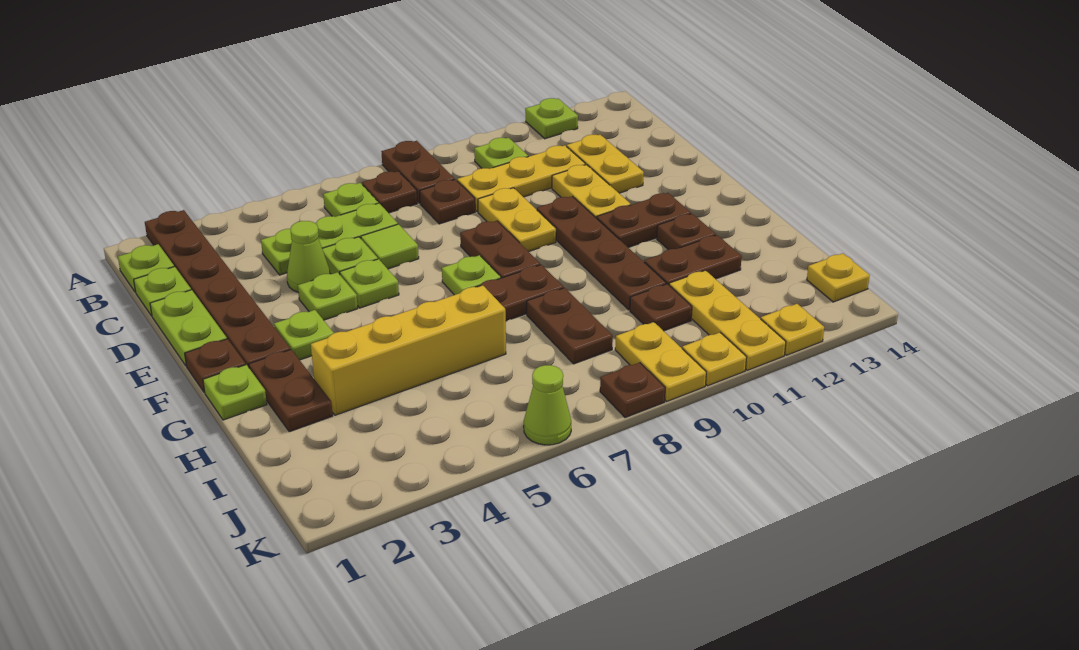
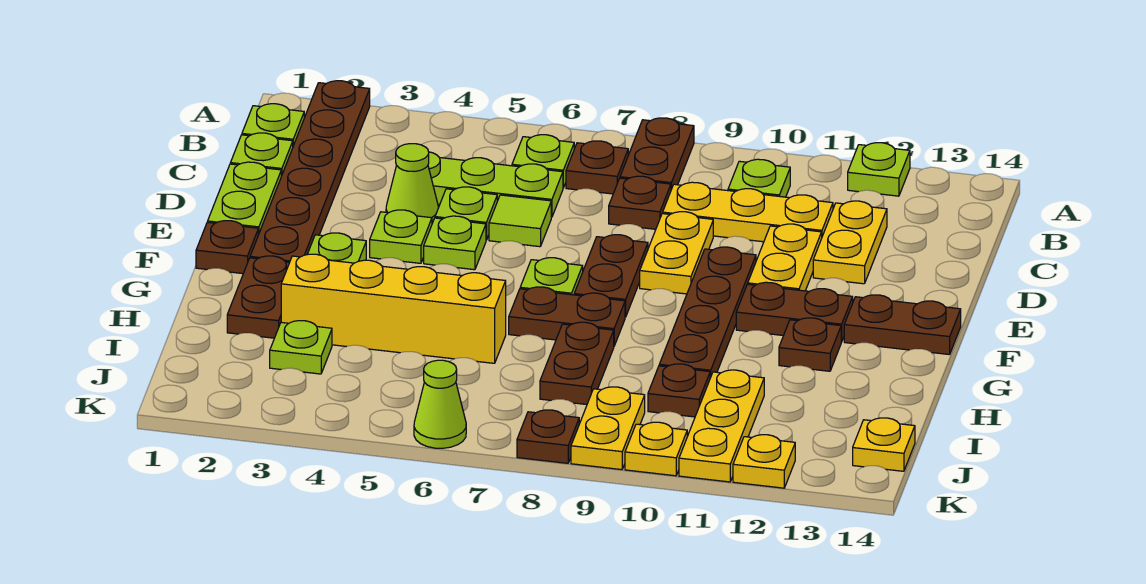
lime 1x1 plate [203,365,267,420] -> lime 1x1 plate moved to [270,321,332,374]
brown 1x2 plate [644,235,742,285] -> brown 1x2 plate moved to [844,295,961,355]

